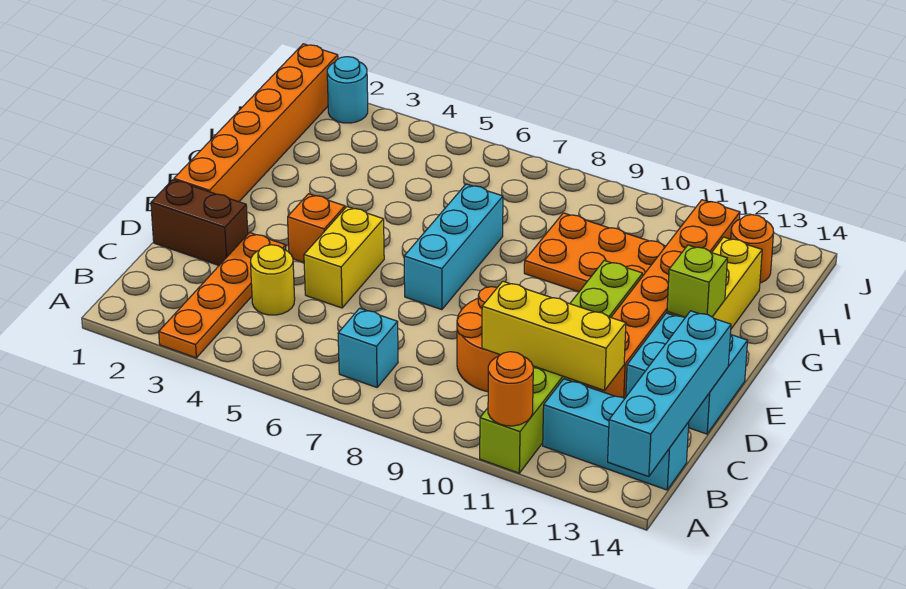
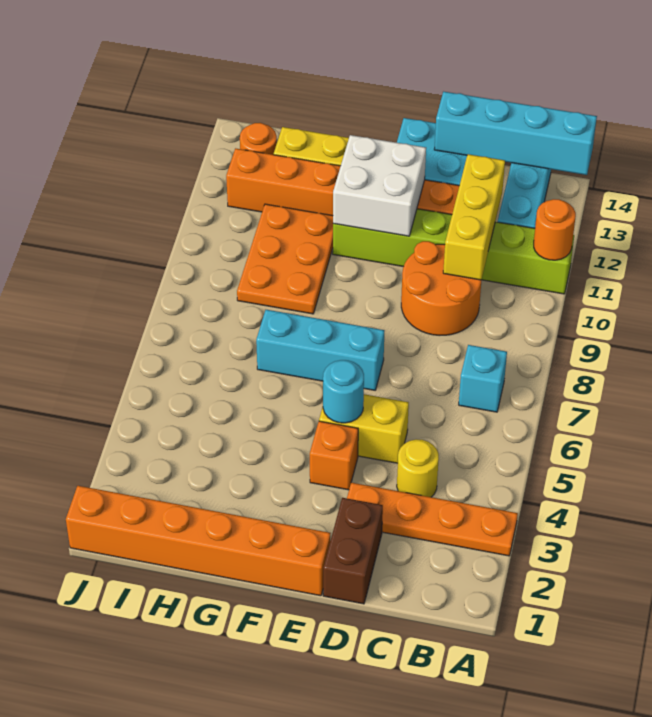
none -> white 2x2 brick [333,135,426,236]
lime 1x1 brick [667,245,727,317] -> none
cyan 1x1 round brick [327,57,368,123] -> cyan 1x1 round brick moved to [323,360,364,423]

